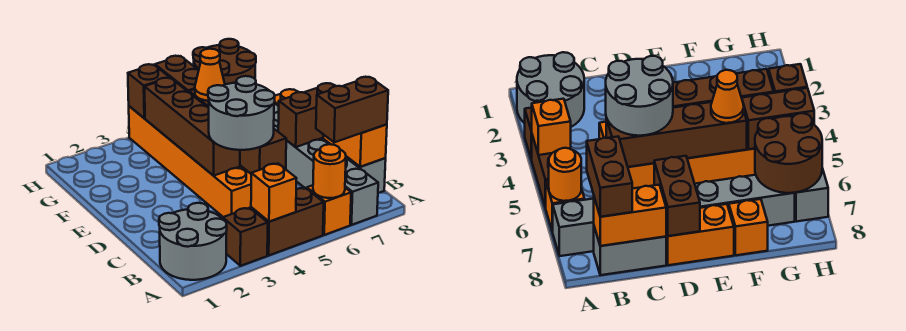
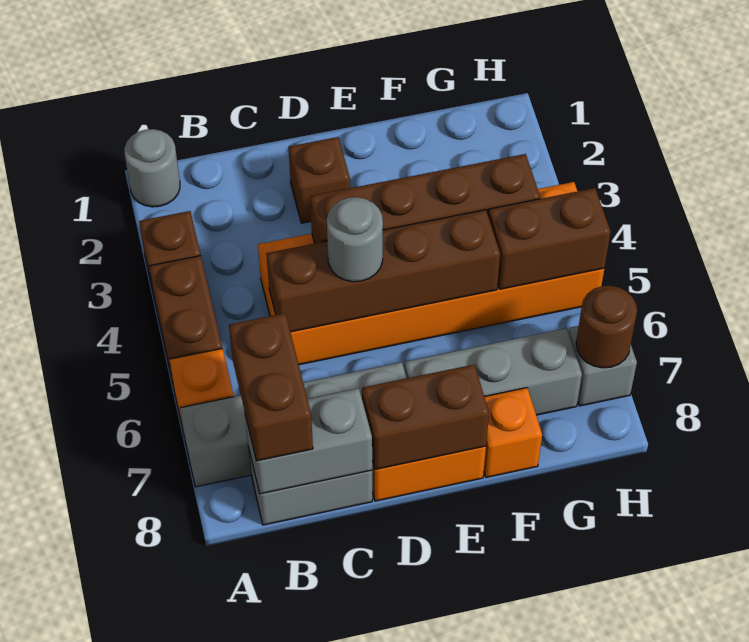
grey 2x2 round brick [159,203,227,280] -> grey 1x1 round brick [124,129,180,207]
orange 1x1 brick [251,164,297,222] -> none
orange 1x1 round brick [313,144,346,198] -> none
orange 1x2 brick [323,124,387,167] -> grey 1x2 brick [245,388,372,494]
grey 2x2 round brick [208,76,275,150] -> grey 1x1 round brick [327,197,383,282]
brown 1x2 brick [278,83,335,147] -> brown 1x2 brick turned to [362,365,489,470]
orange 1x1 cone [195,49,225,101] -> none
brown 2x2 round brick [193,39,256,85] -> brown 1x1 round brick [576,286,637,368]
brown 1x1 brick [128,64,170,118] -> brown 1x1 brick moved to [289,137,350,223]

